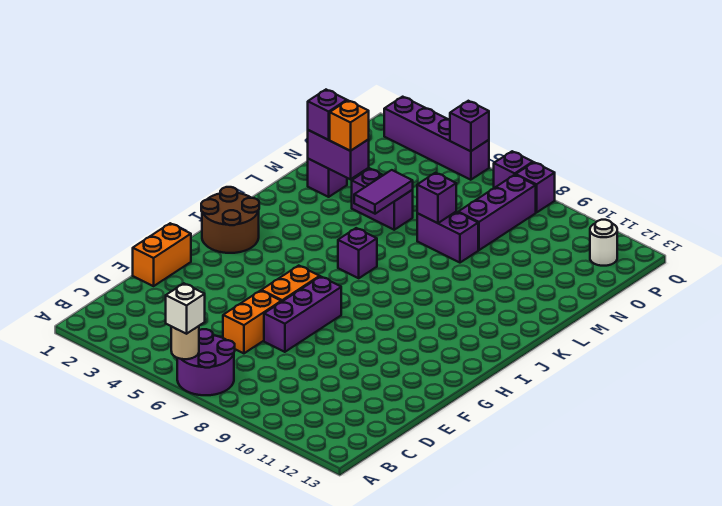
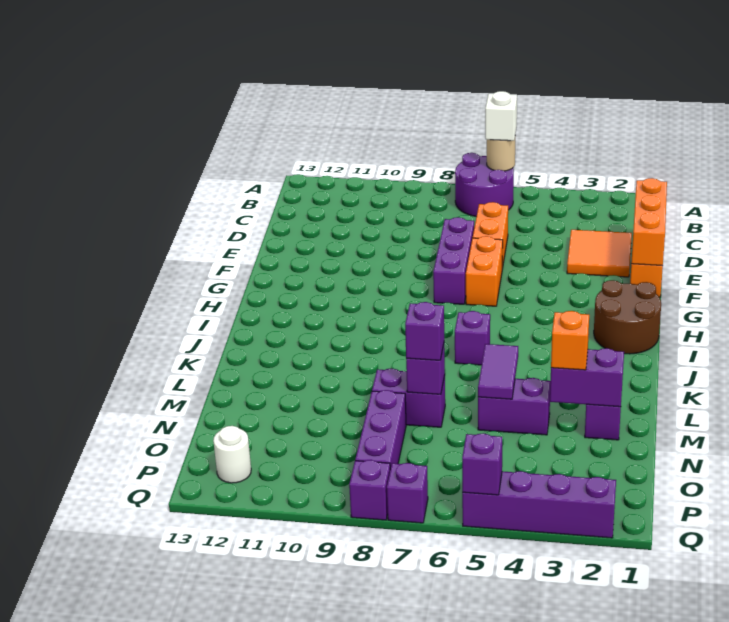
none -> orange 1x3 brick [631,178,667,266]
none -> orange 2x2 tile [567,230,632,277]
purple 1x1 brick [308,90,347,140] -> purple 1x1 brick moved to [405,302,444,360]

